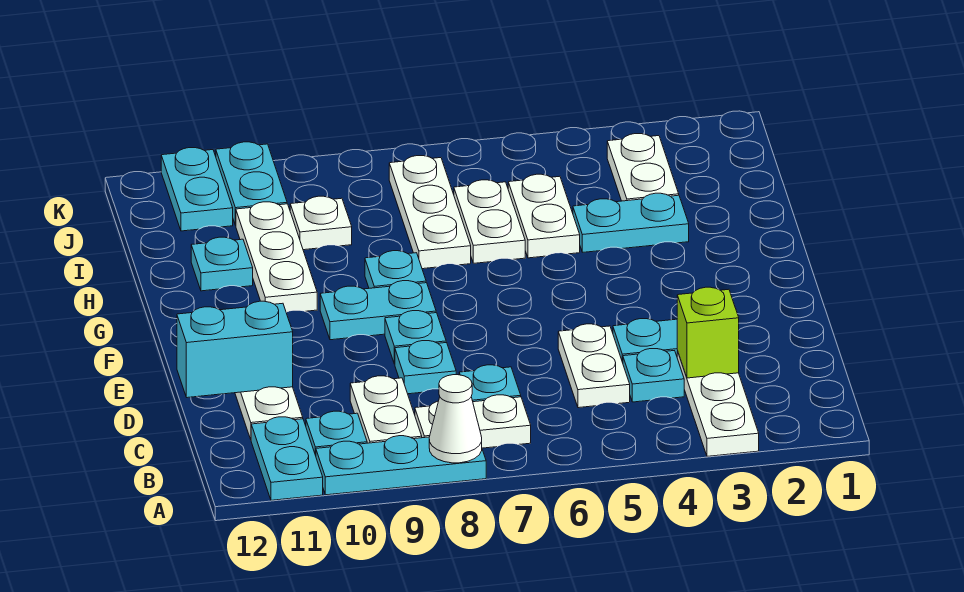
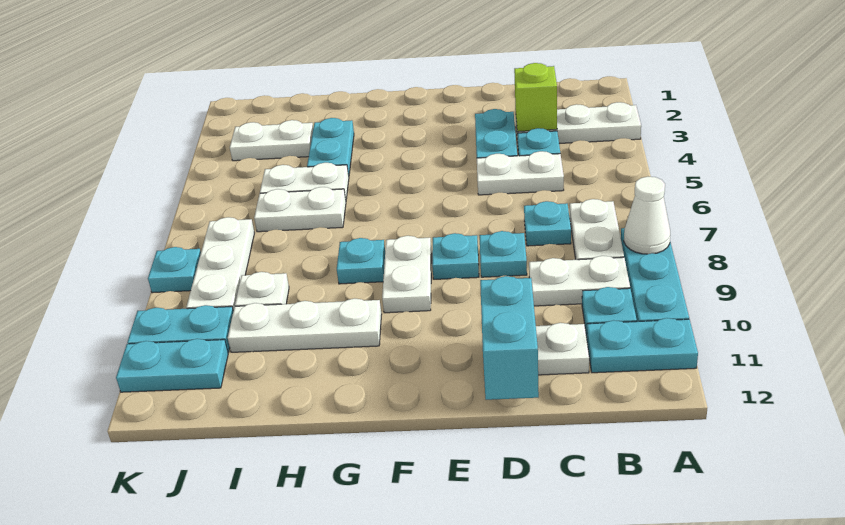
cyan 1x2 plate [320,281,436,340] -> white 1x2 plate [382,236,432,313]
white 1x3 plate [389,156,471,269] -> white 1x3 plate turned to [186,217,254,311]
cyan 1x1 plate [191,237,253,291] -> cyan 1x1 plate moved to [148,247,201,293]

